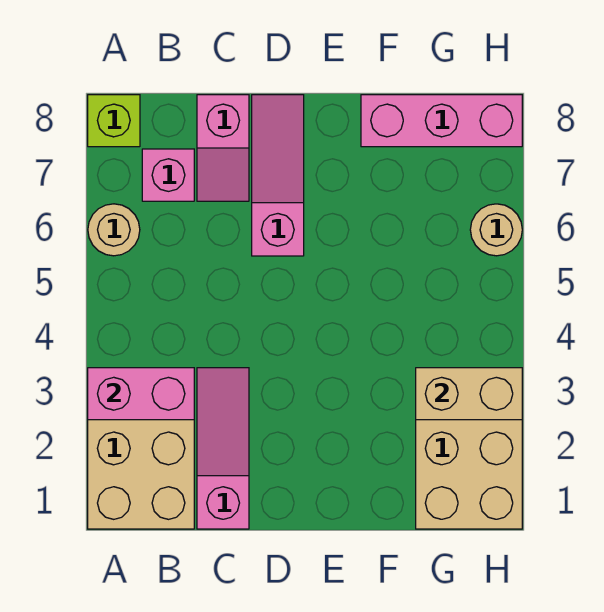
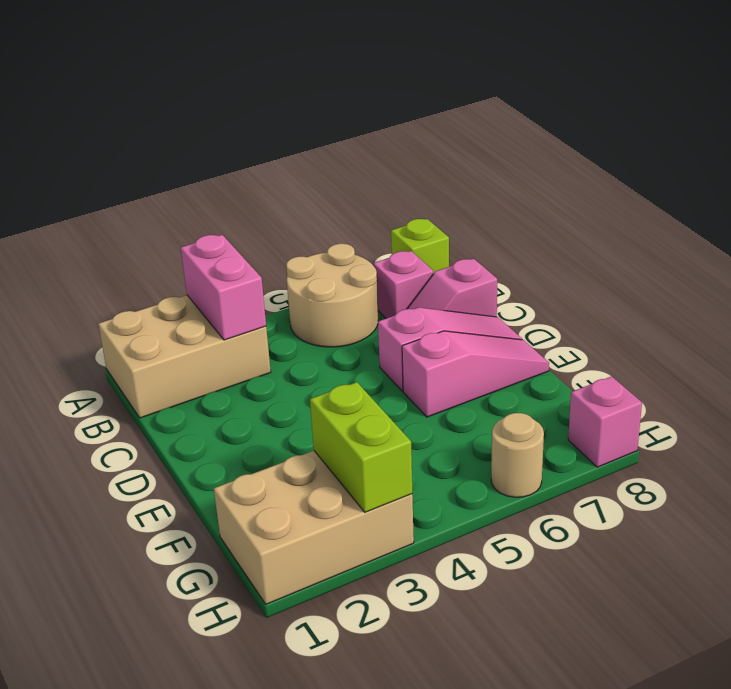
tan 1x1 round brick [88,204,140,256] -> tan 2x2 round brick [286,244,378,347]
pink 1x3 slope [197,368,249,529] -> pink 1x3 slope moved to [402,331,549,417]
pink 1x3 brick [361,95,522,147] -> pink 1x1 brick [568,377,642,467]
tan 1x2 brick [416,368,522,420] -> lime 1x2 brick [310,382,412,512]

